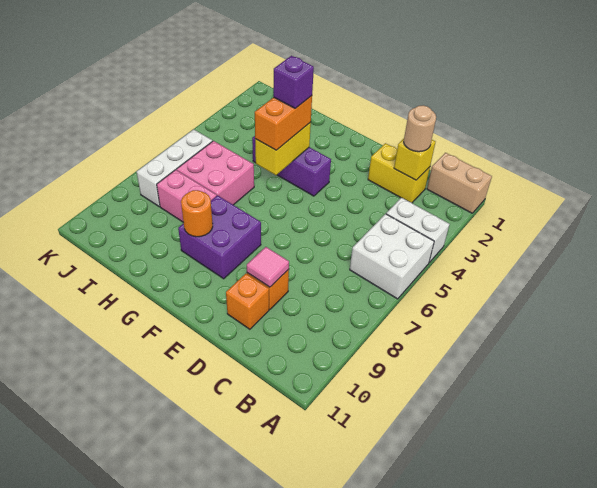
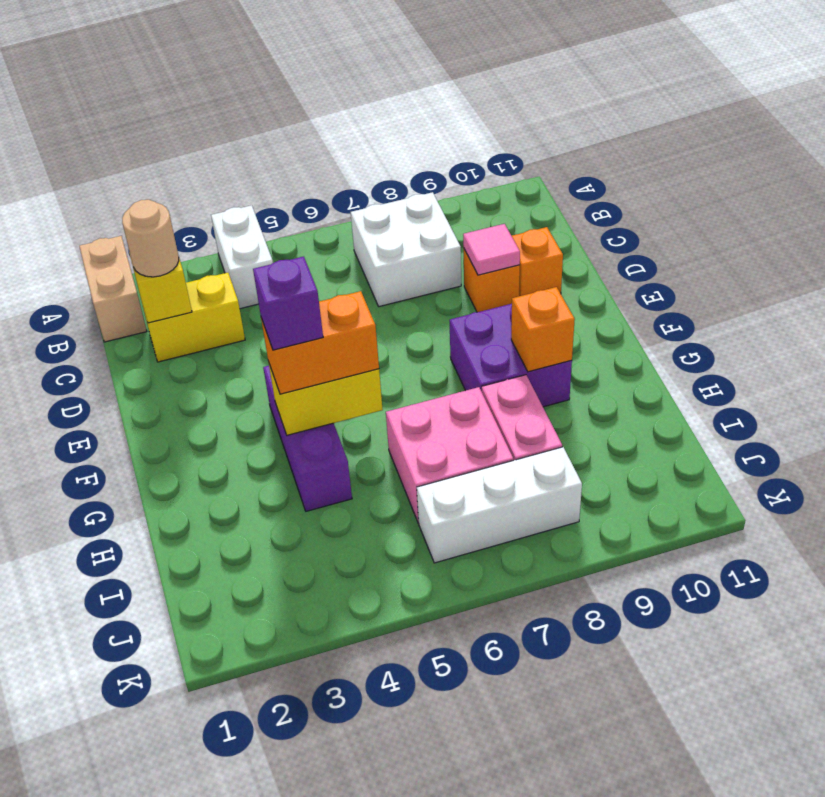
white 2x2 brick [350,214,434,299] -> white 2x2 brick moved to [351,192,461,307]
yellow 1x2 brick [368,143,430,203] -> yellow 1x2 brick turned to [142,273,245,362]
orange 1x1 round brick [181,190,213,237] -> orange 1x1 brick [511,287,575,372]

